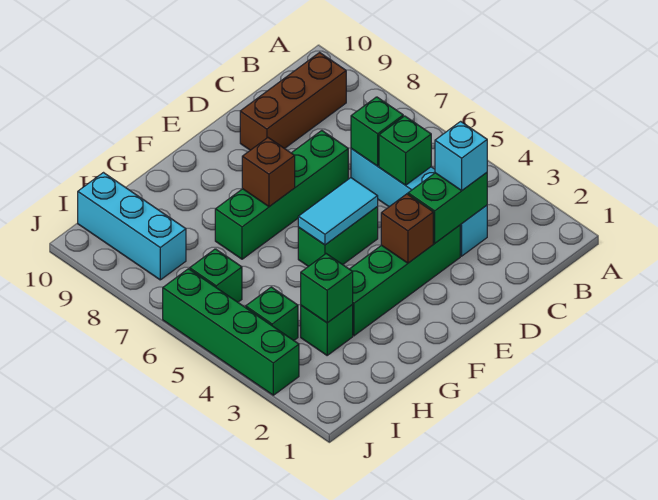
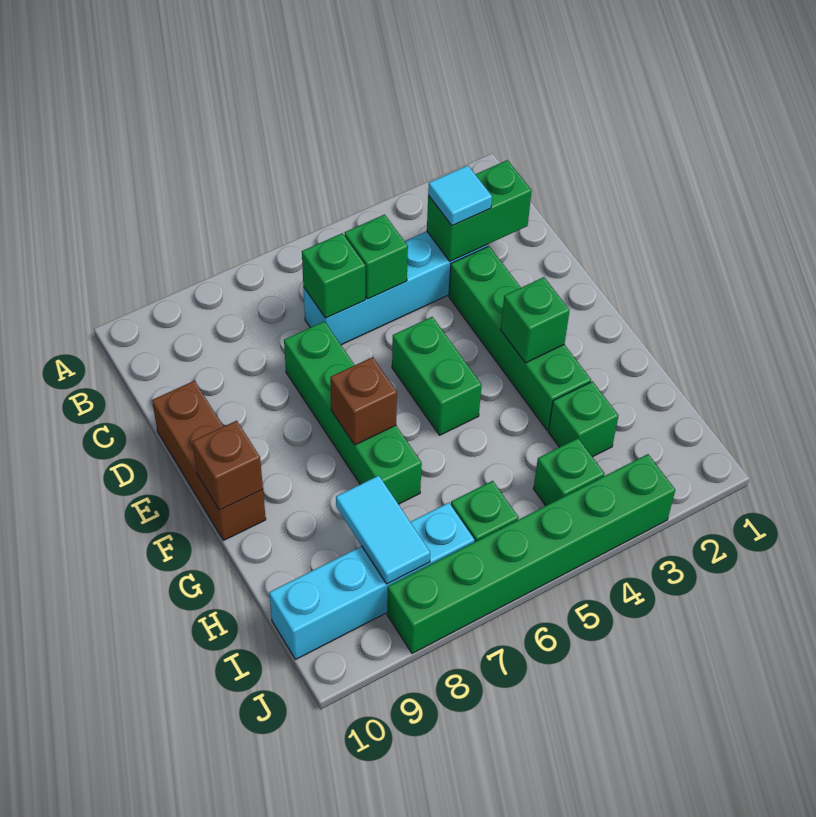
brown 1x3 brick [240,53,346,150] -> brown 1x3 brick moved to [152,381,266,540]
green 1x2 brick [408,173,487,243] -> green 1x2 brick turned to [427,160,532,261]
cyan 1x1 brick [435,121,487,190] -> cyan 1x1 tile [428,166,492,226]
brown 1x1 brick [381,194,433,263] -> brown 1x1 brick moved to [192,421,263,510]
cyan 1x2 tile [298,178,378,245] -> cyan 1x2 tile moved to [336,476,430,584]
green 1x1 brick [301,254,353,323] -> green 1x1 brick moved to [501,277,570,363]
cyan 1x3 brick [78,173,186,280] -> cyan 1x4 brick [269,503,474,659]
green 1x4 brick [163,269,299,395] -> green 1x6 brick [387,454,675,653]

